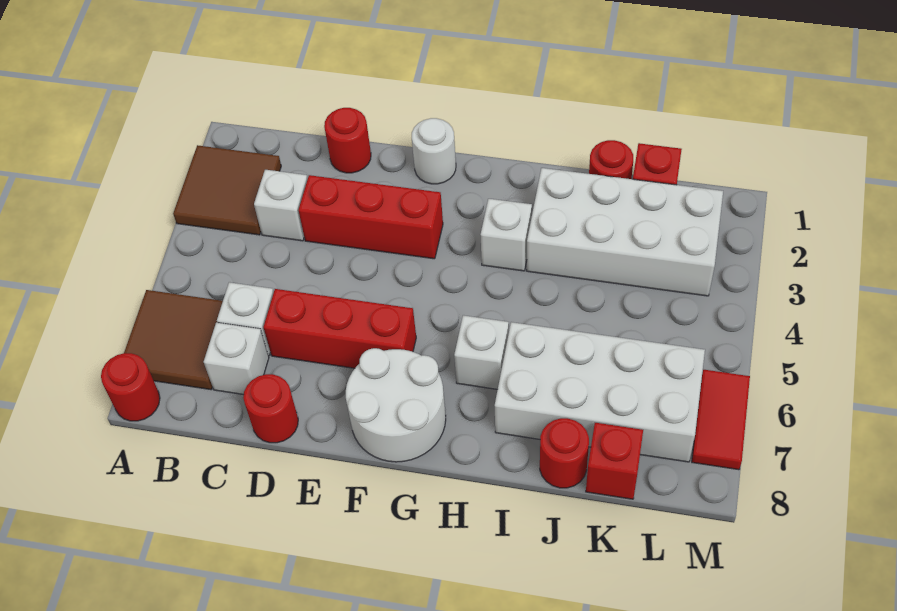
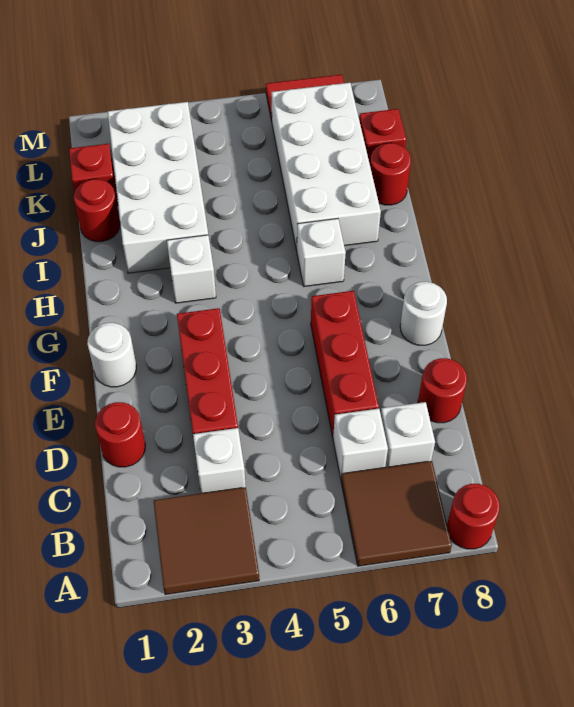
white 2x2 round brick [346,348,446,462] -> white 1x1 round brick [400,282,447,345]

